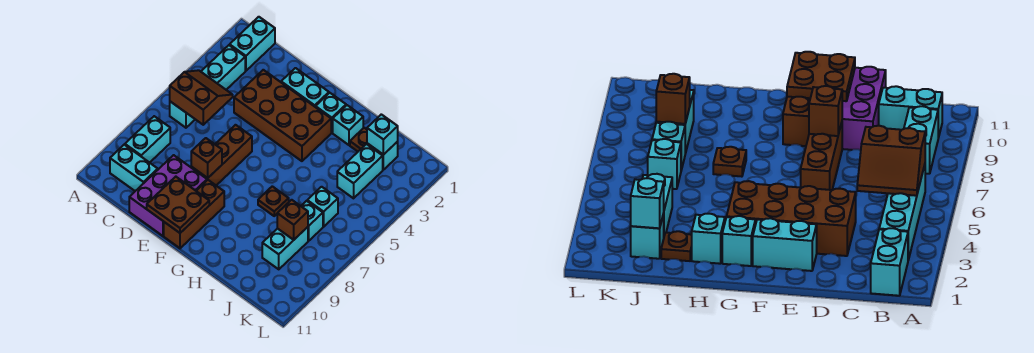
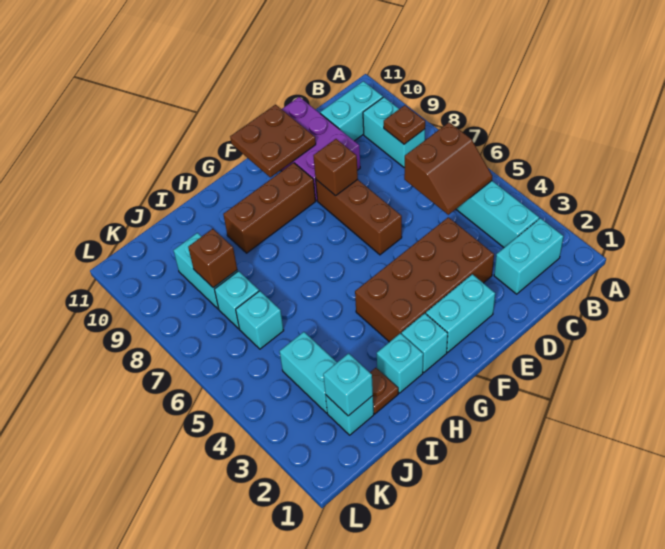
cyan 1x2 brick [230,17,275,71] -> cyan 1x2 brick turned to [494,218,563,294]
brown 1x3 brick [164,180,224,248] -> brown 1x3 brick turned to [223,163,316,253]
brown 1x1 plate [258,186,289,216] -> brown 1x1 plate moved to [384,105,425,144]

